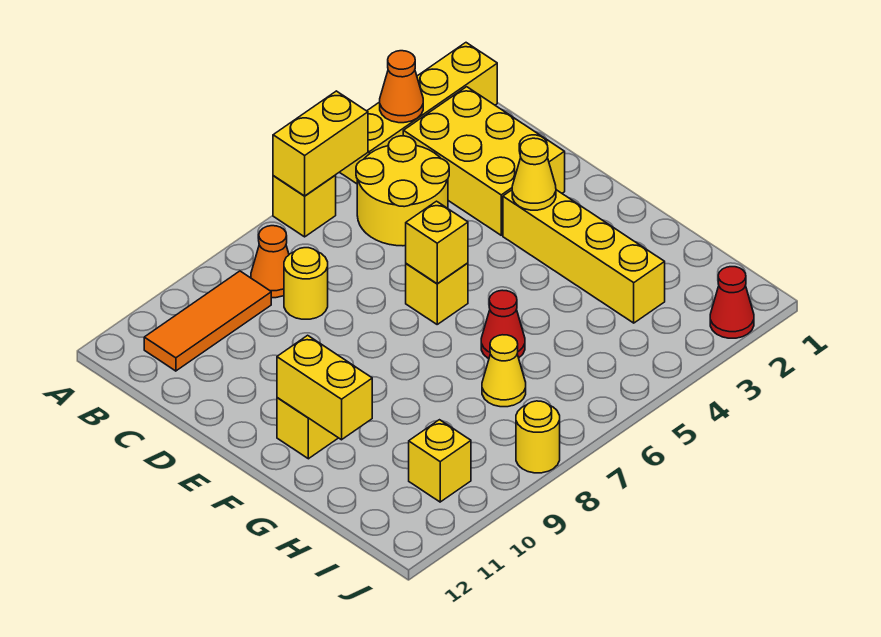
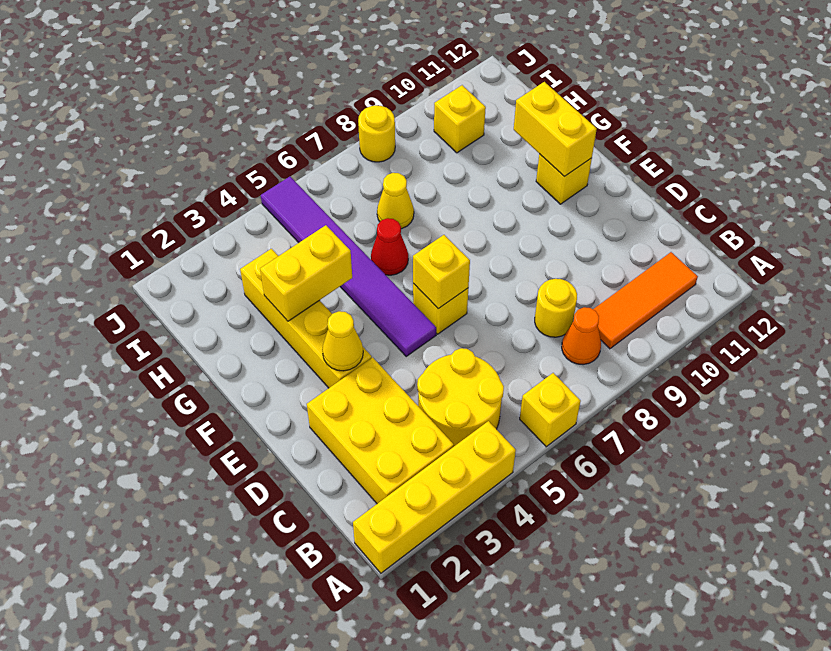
orange 1x1 cone [380,51,423,123] -> none
yellow 1x2 brick [273,91,368,196] -> yellow 1x2 brick moved to [260,225,352,321]
none -> purple 1x6 tile [261,177,436,356]
red 1x1 cone [710,267,754,338] -> none

